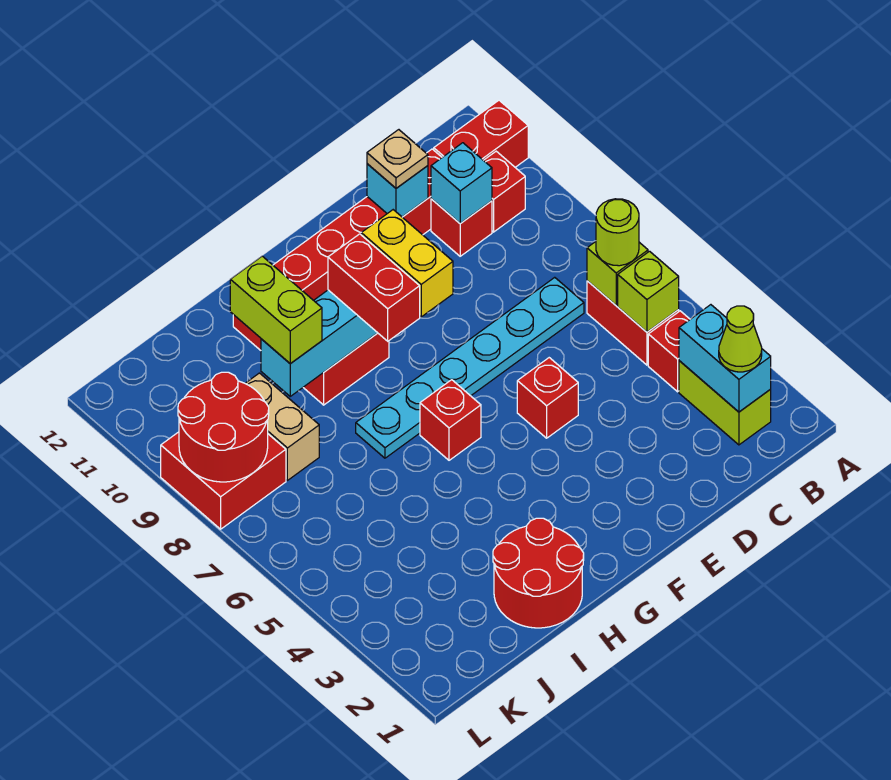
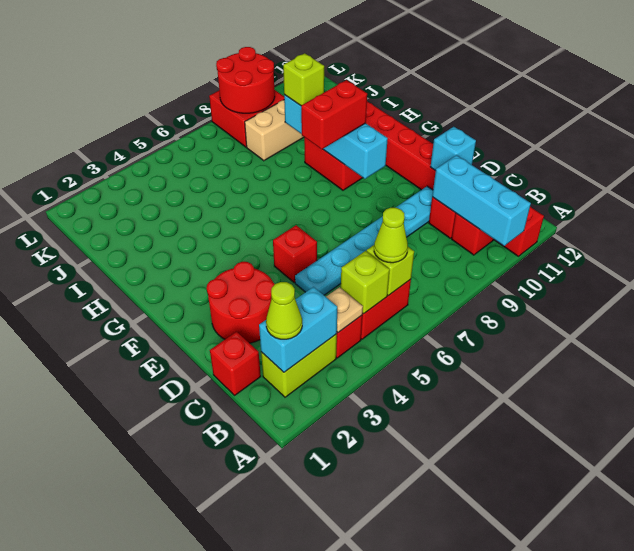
lime 1x1 round brick [596,199,639,266] -> lime 1x1 cone [374,208,408,263]
cyan 1x6 plate [356,277,584,458] -> cyan 1x6 plate turned to [295,186,433,295]
cyan 1x1 brick [431,143,492,223] -> cyan 1x3 brick [432,155,531,246]
tan 1x1 plate [367,130,428,188] -> tan 1x1 plate moved to [326,287,363,332]
yellow 1x2 brick [361,210,453,317] -> none
red 1x1 brick [420,380,481,460] -> red 1x1 brick moved to [210,332,261,395]
red 2x2 round brick [493,518,584,628] -> red 2x2 round brick moved to [207,262,275,343]
lime 1x2 brick [230,256,322,364] -> lime 1x1 brick [283,53,324,106]

